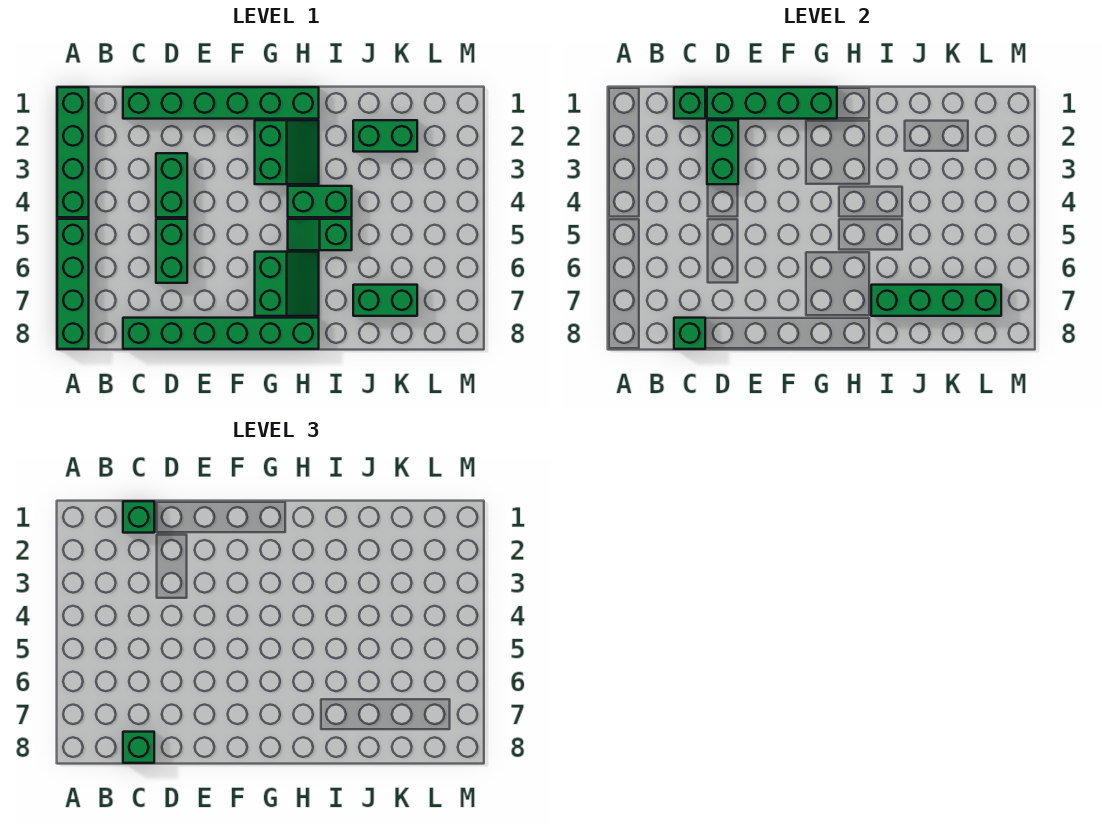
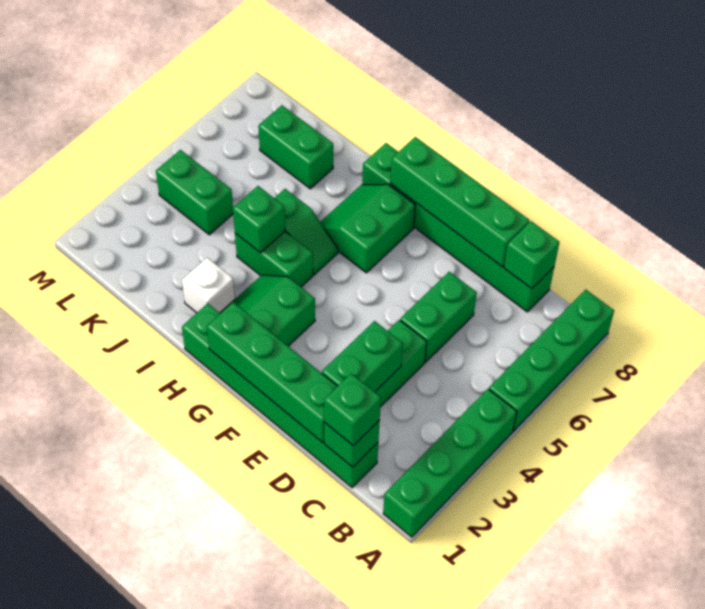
green 1x1 brick [123,732,154,763] -> green 1x1 brick moved to [233,186,285,253]
none -> white 1x1 brick [182,258,235,313]
green 1x4 brick [871,285,1001,316] -> green 1x4 brick moved to [390,137,530,267]
green 1x2 brick [353,120,417,152] -> green 1x2 brick moved to [156,150,233,235]

